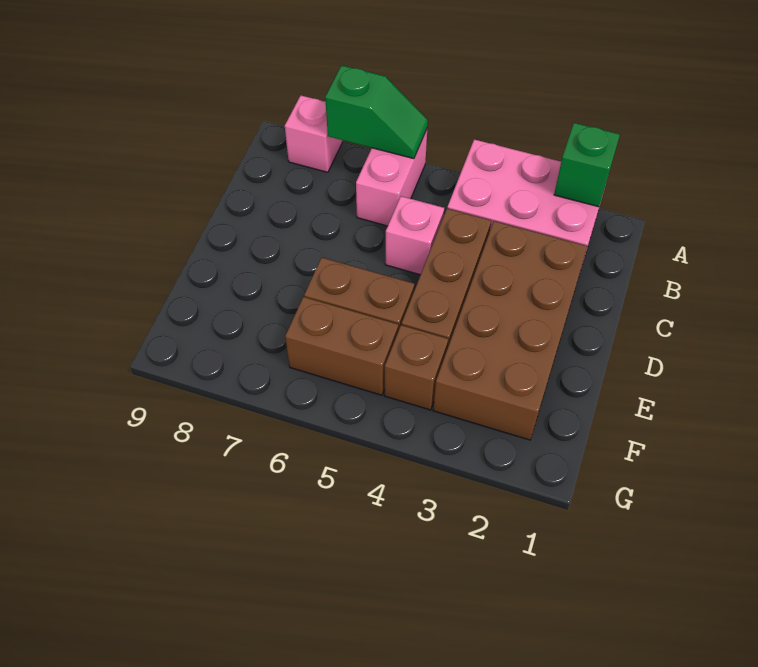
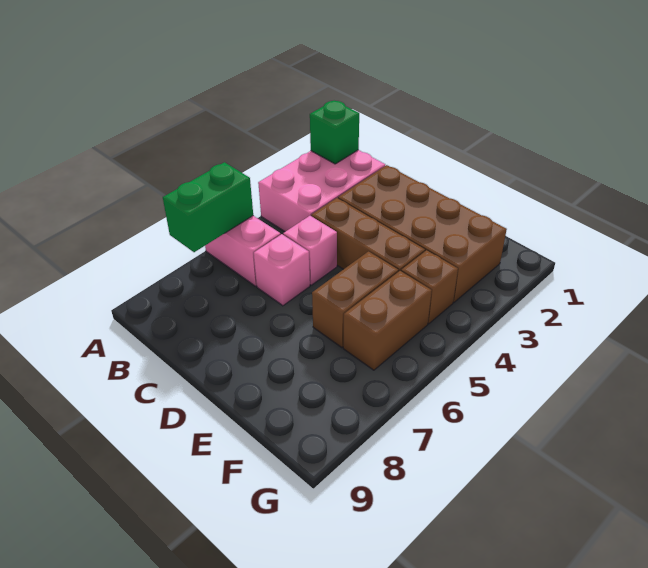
green 1x2 slope [325,65,428,159] -> green 1x2 brick [163,162,253,252]
pink 1x1 brick [285,96,342,172] -> pink 1x1 brick moved to [254,234,310,306]

